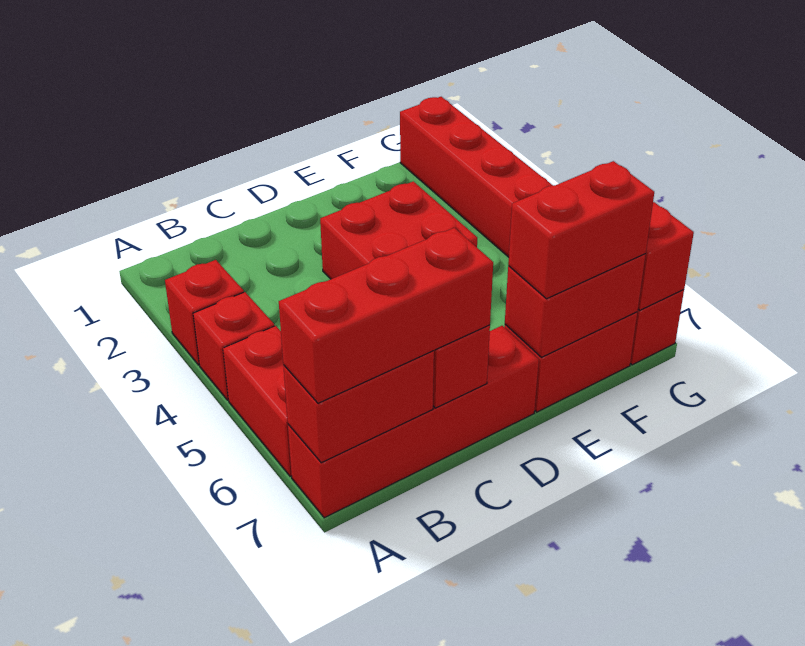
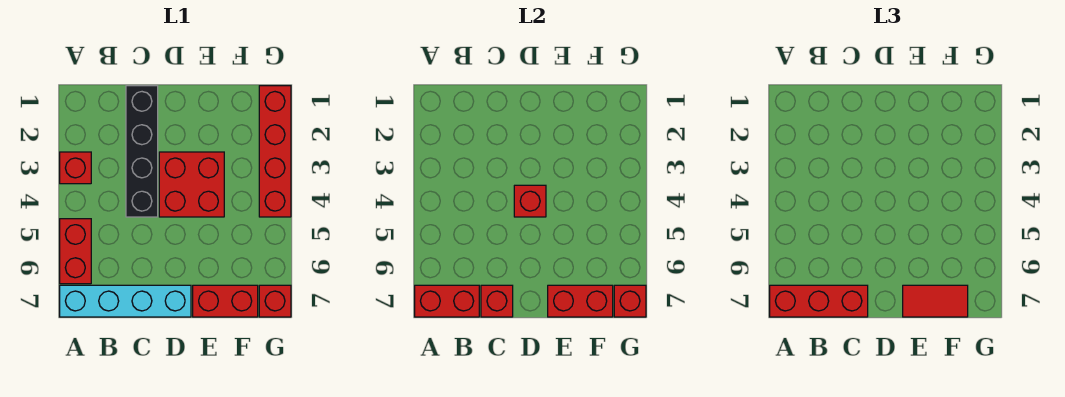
red 1x1 brick [193,292,274,400] -> red 1x1 brick moved to [514,185,546,217]
red 1x4 brick [288,326,539,518] -> cyan 1x4 brick [60,285,191,317]
none -> black 1x4 brick [126,86,158,217]
red 1x2 brick [508,161,654,299] -> red 1x2 tile [903,285,968,317]

